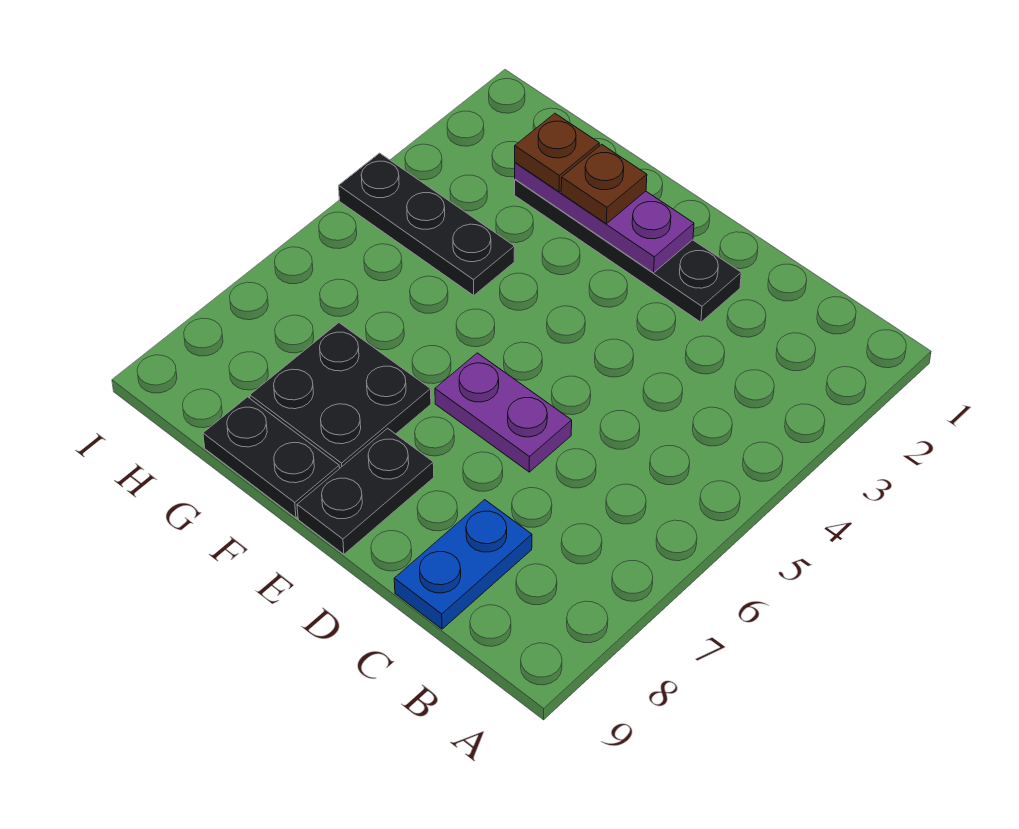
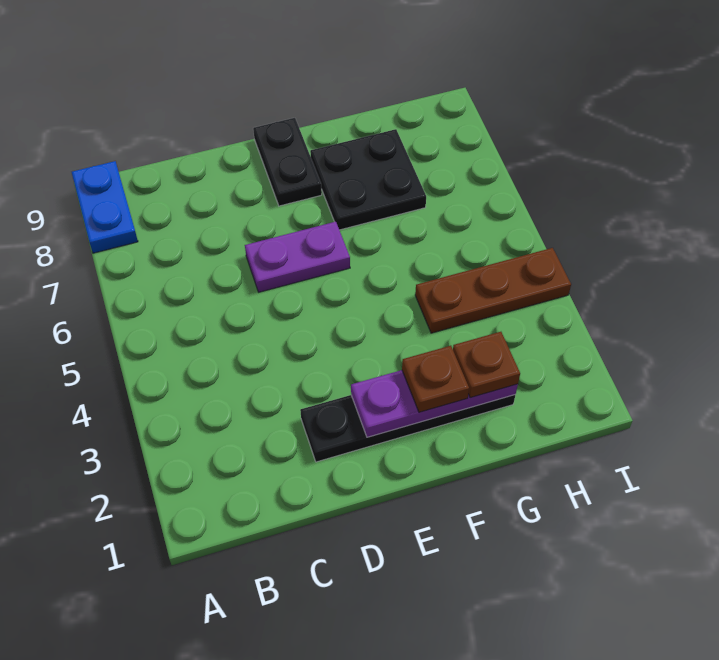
blue 1x2 plate [394,500,532,629] -> blue 1x2 plate moved to [72,161,138,253]
black 1x2 plate [203,397,340,518] -> none
black 1x3 plate [339,153,515,295] -> brown 1x3 plate [415,248,571,333]

